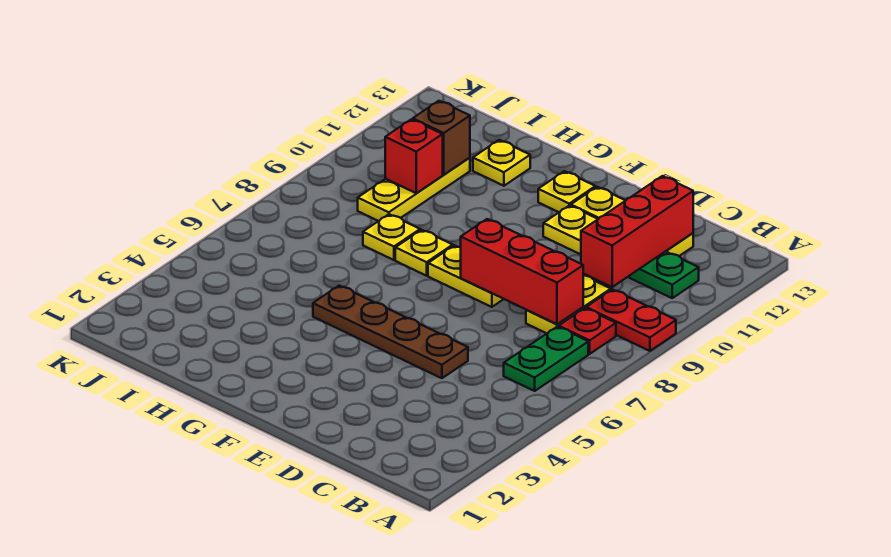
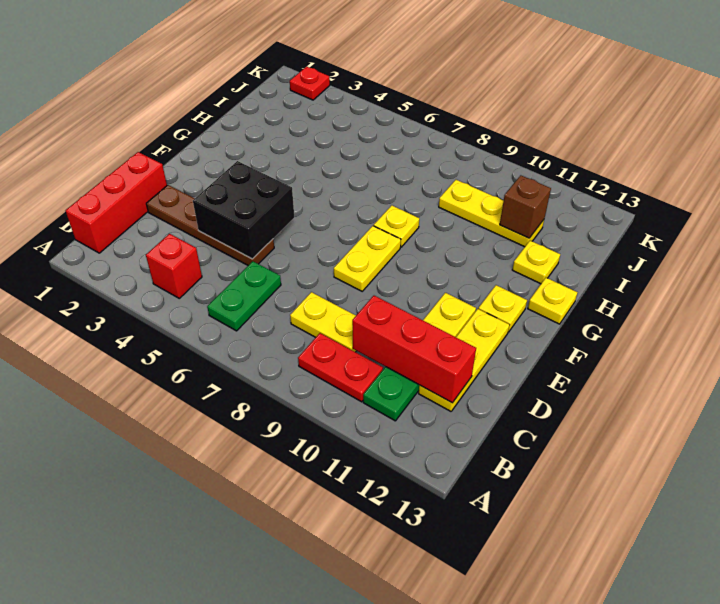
red 1x2 plate [586,290,676,351] -> red 1x2 plate turned to [298,333,383,402]
green 1x2 plate [504,327,588,391] -> green 1x2 plate turned to [207,261,281,331]
red 1x1 plate [559,308,616,354] -> red 1x1 plate moved to [290,67,330,100]
red 1x3 brick [461,219,583,324] -> red 1x3 brick moved to [66,152,167,253]
none -> black 2x2 brick [193,161,294,259]
brown 1x4 plate [313,286,468,378] -> brown 1x4 plate turned to [146,185,274,265]
yellow 1x1 plate [363,214,420,260] -> yellow 1x1 plate moved to [528,278,578,324]
red 1x1 brick [385,119,443,193] -> red 1x1 brick moved to [146,234,202,298]

